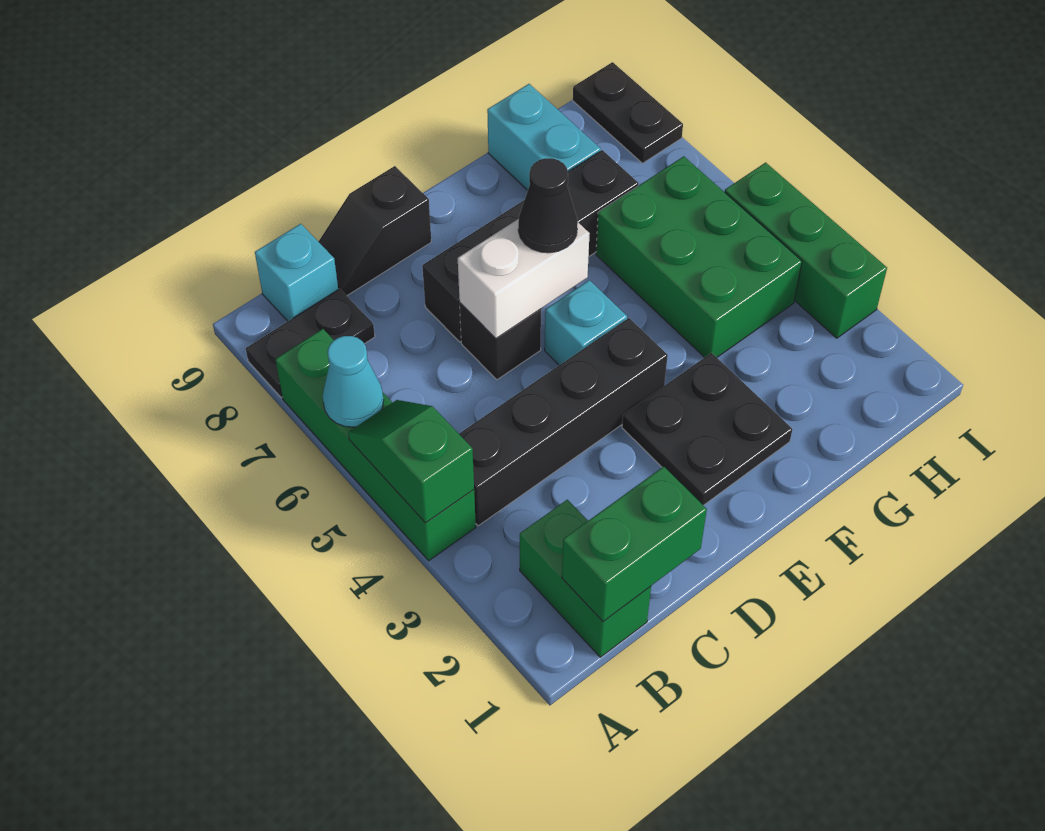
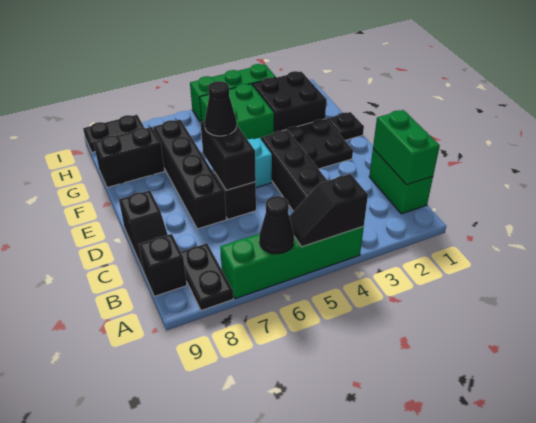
green 1x2 slope [348,400,474,523] -> black 1x2 slope [289,174,368,247]
cyan 1x1 cone [323,336,384,427] -> black 1x1 cone [259,196,294,254]
green 1x2 brick [520,500,651,657] -> green 1x2 brick turned to [369,149,433,214]
cyan 1x1 brick [255,224,338,321] -> black 1x1 brick [139,234,187,296]
white 1x2 brick [458,219,590,338] -> black 1x2 brick [201,121,256,190]
none -> black 1x1 plate [327,112,364,140]
none -> black 2x2 brick [252,71,327,132]
green 2x3 brick [596,156,802,357] -> green 2x2 brick [200,84,274,139]
cyan 1x2 brick [487,84,601,190] -> black 1x2 brick [93,127,164,187]

